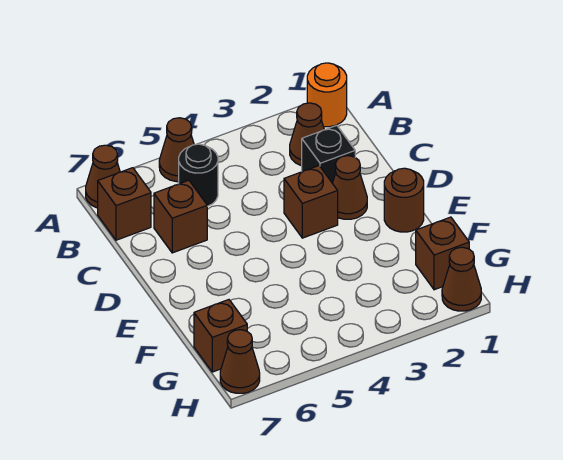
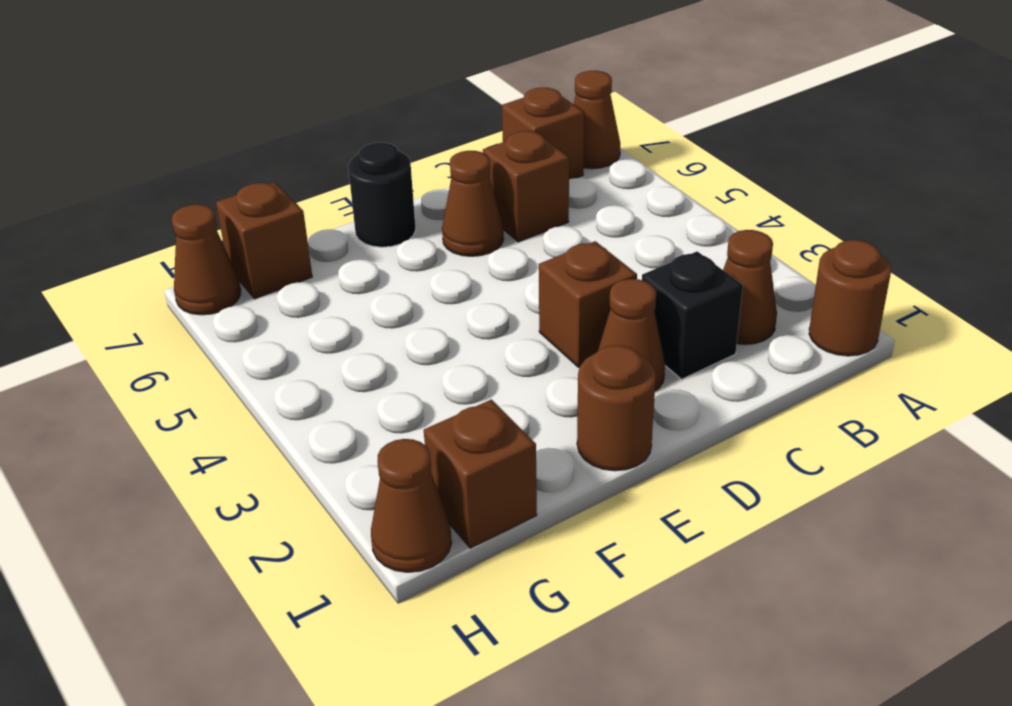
orange 1x1 round brick [307,63,347,127] -> brown 1x1 round brick [809,240,891,356]
brown 1x1 cone [159,118,194,182] -> brown 1x1 cone moved to [442,151,504,256]
black 1x1 round brick [179,144,218,206] -> black 1x1 round brick moved to [348,143,416,247]

